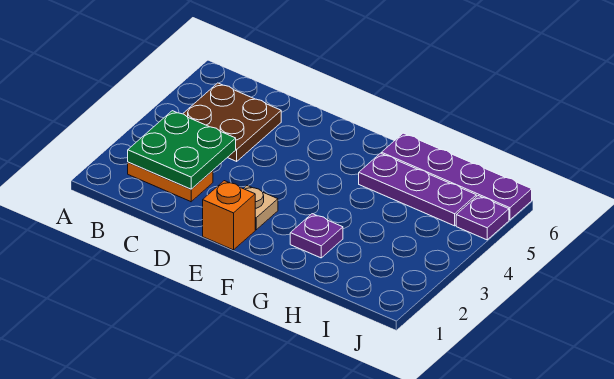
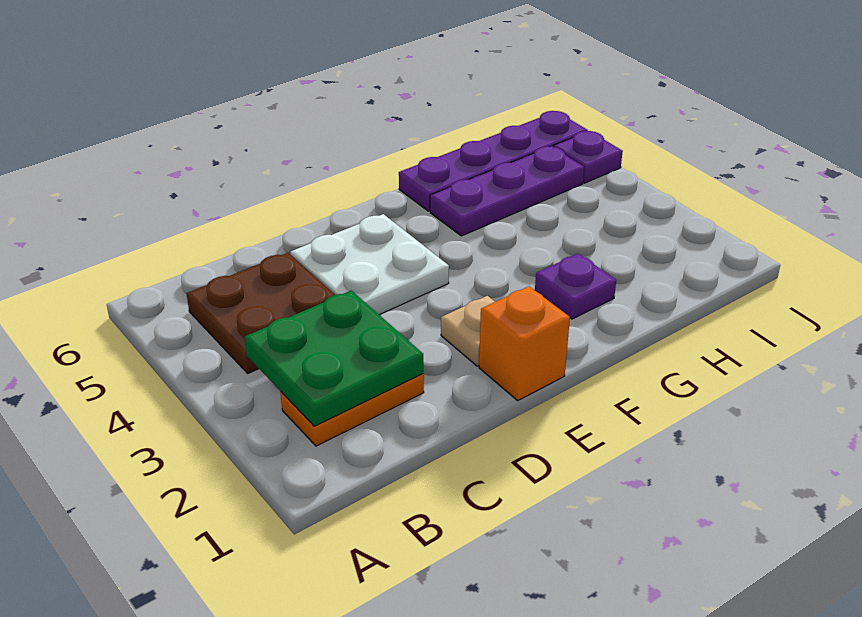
none -> white 2x2 plate [291,214,449,315]

